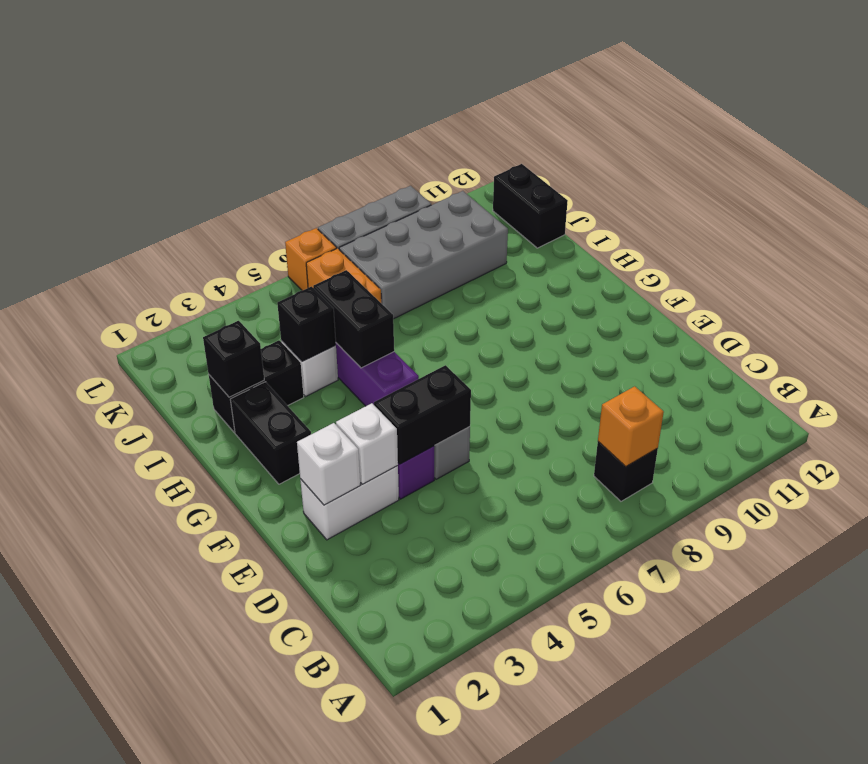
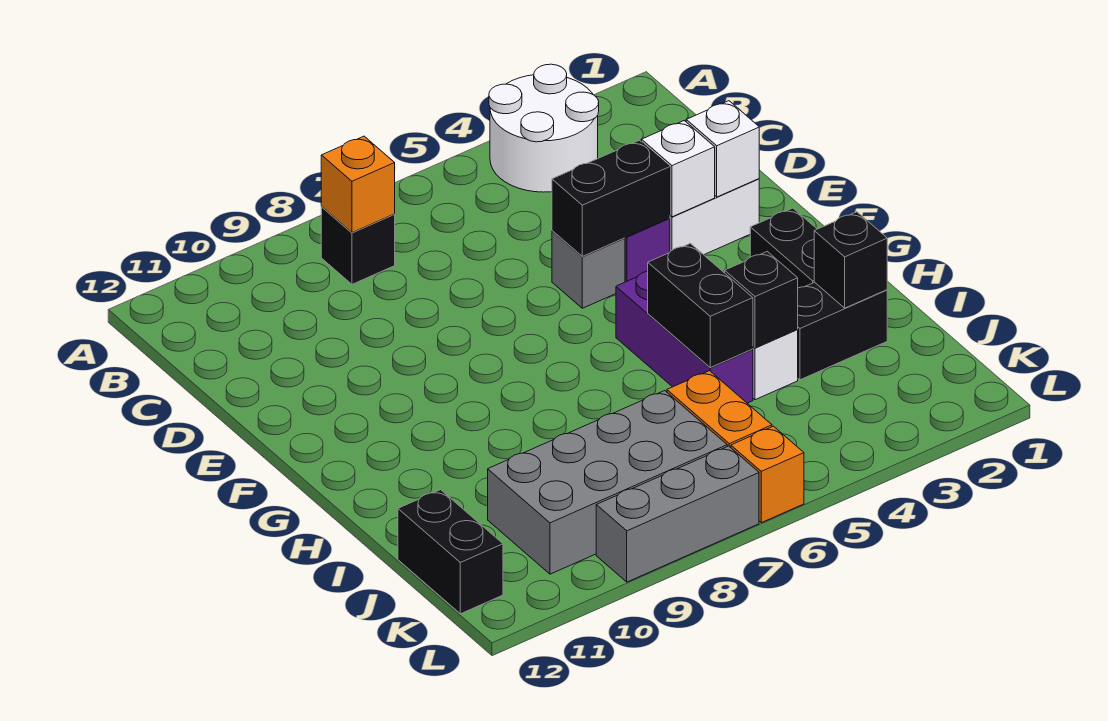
none -> white 2x2 round brick [489,64,599,192]

